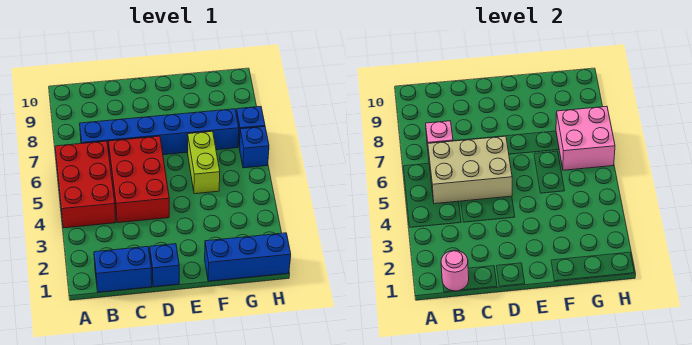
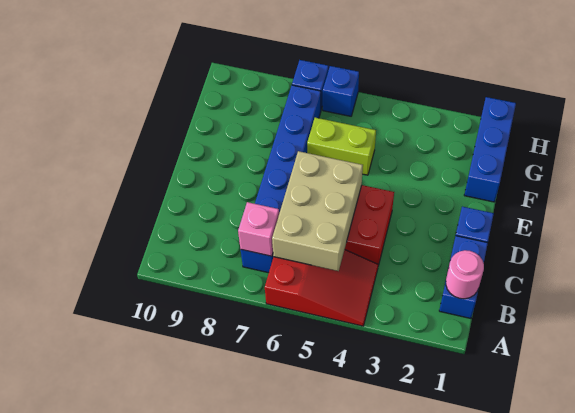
red 2x3 brick [55,141,116,228] -> red 2x3 slope [265,250,378,326]
pink 2x2 brick [556,106,615,170] -> none

